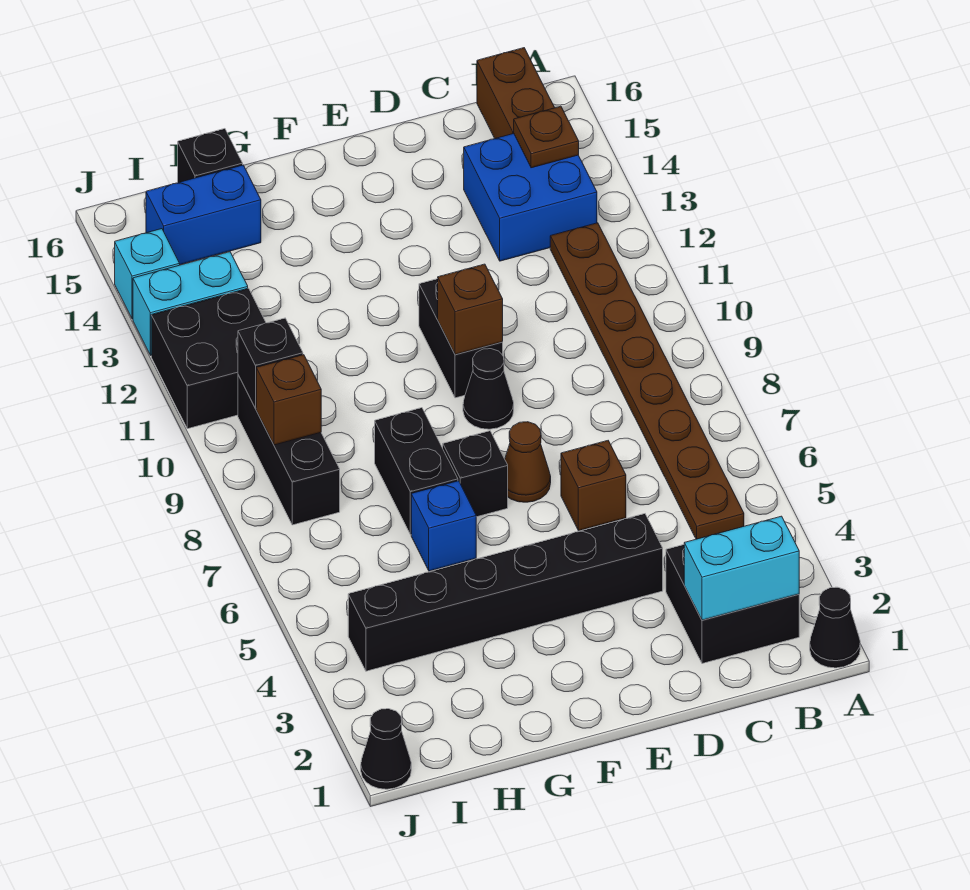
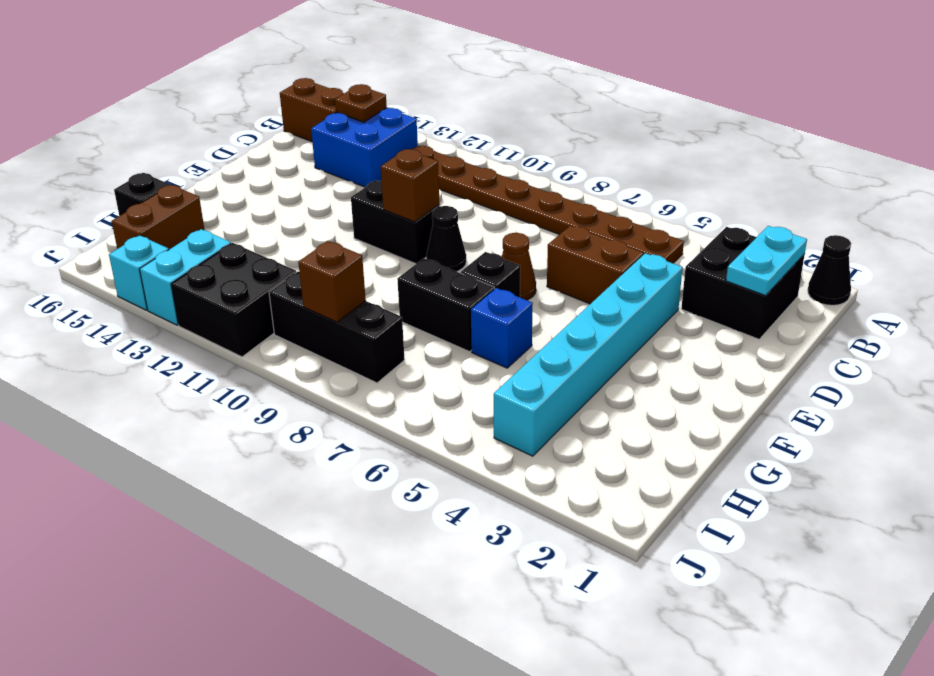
cyan 1x2 brick [684,516,799,620] -> cyan 1x2 plate [726,226,807,296]
black 1x6 brick [348,514,663,671] -> cyan 1x6 brick [494,253,683,456]
brown 1x1 brick [561,441,626,531] -> brown 1x2 brick [547,225,643,304]
blue 1x2 brick [146,165,261,265] -> brown 1x2 brick [112,185,204,249]
black 1x1 brick [238,318,303,408] -> none
black 1x1 cone [361,709,411,789] -> none

